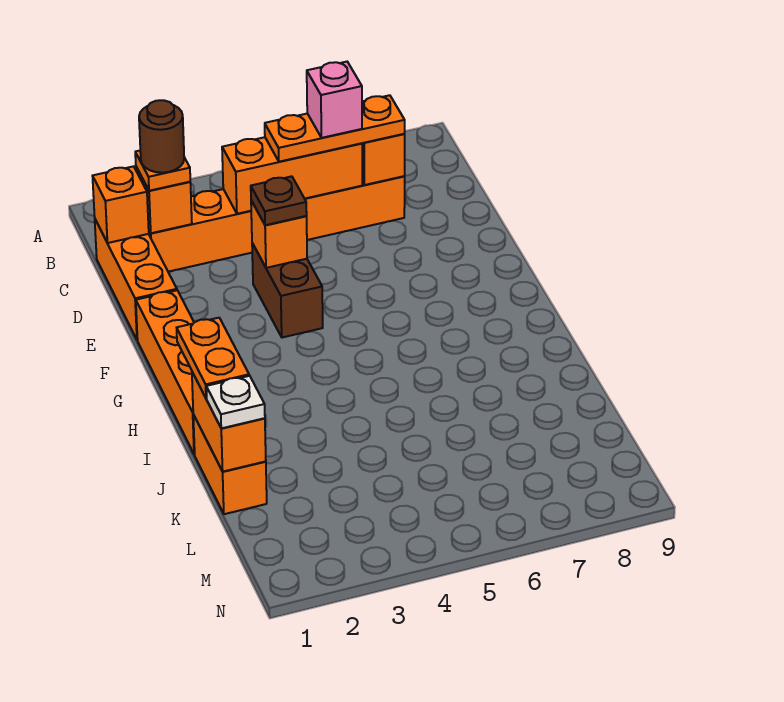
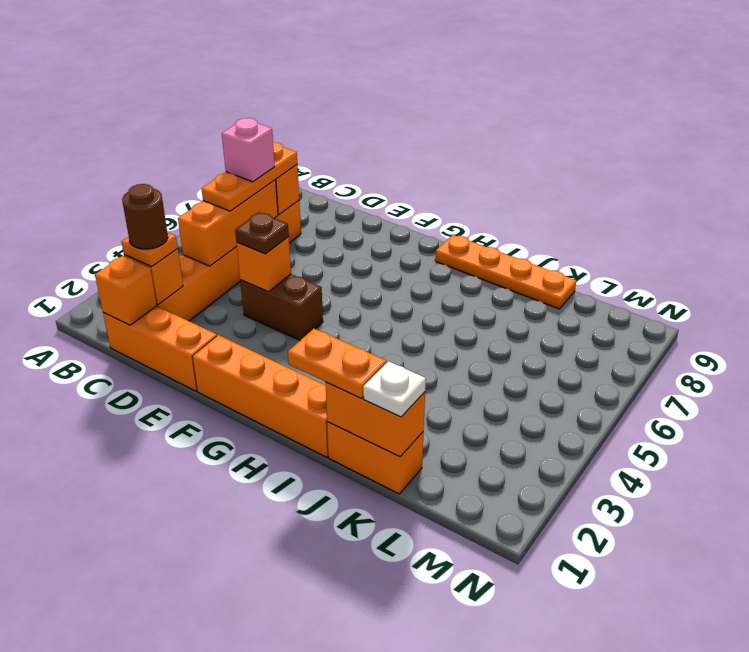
none -> orange 1x4 plate [435,235,576,309]

